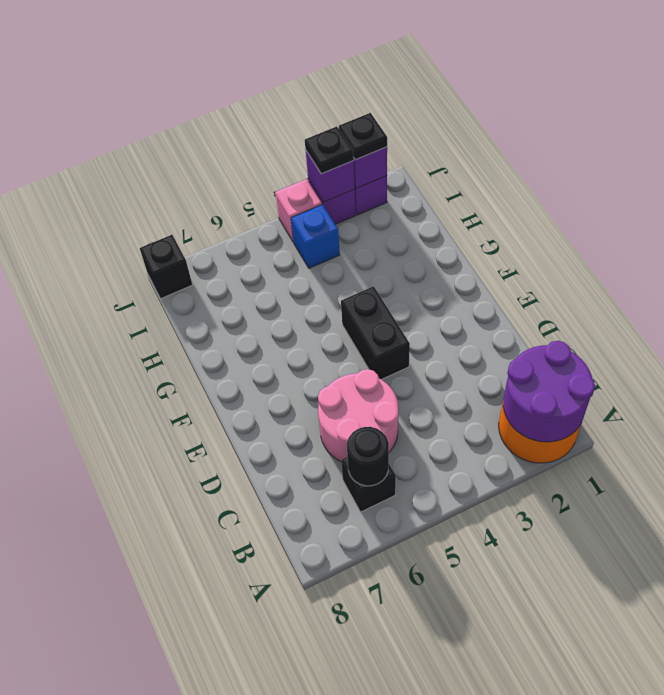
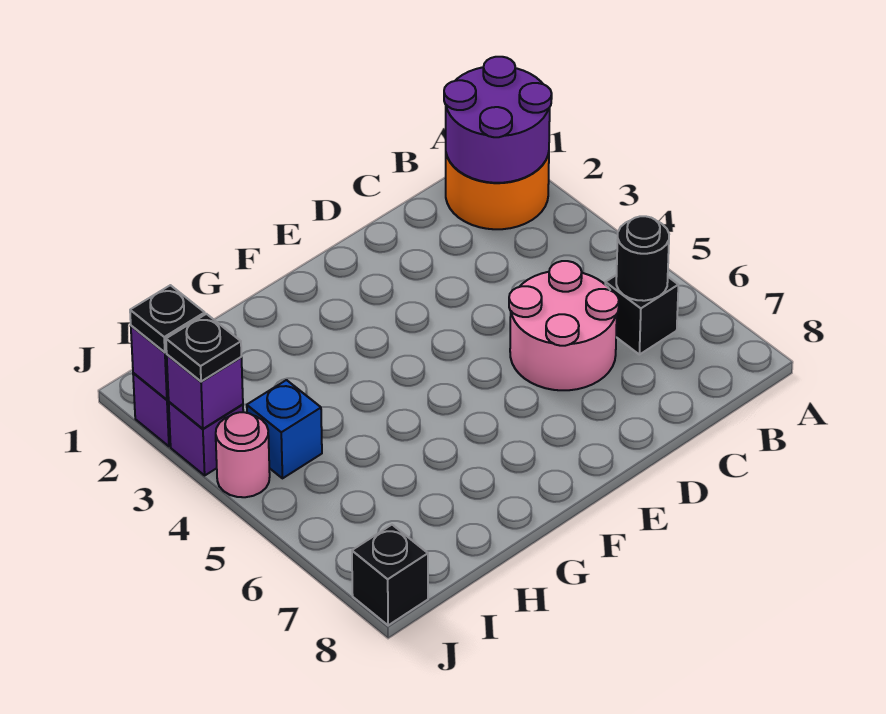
black 1x2 brick [341,286,410,380] -> none
pink 1x1 brick [275,179,322,242] -> pink 1x1 round brick [216,412,270,497]

